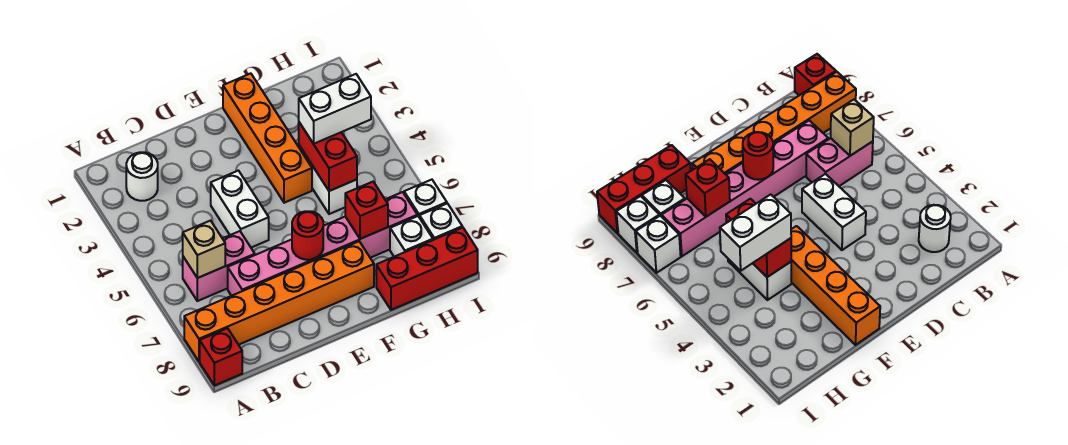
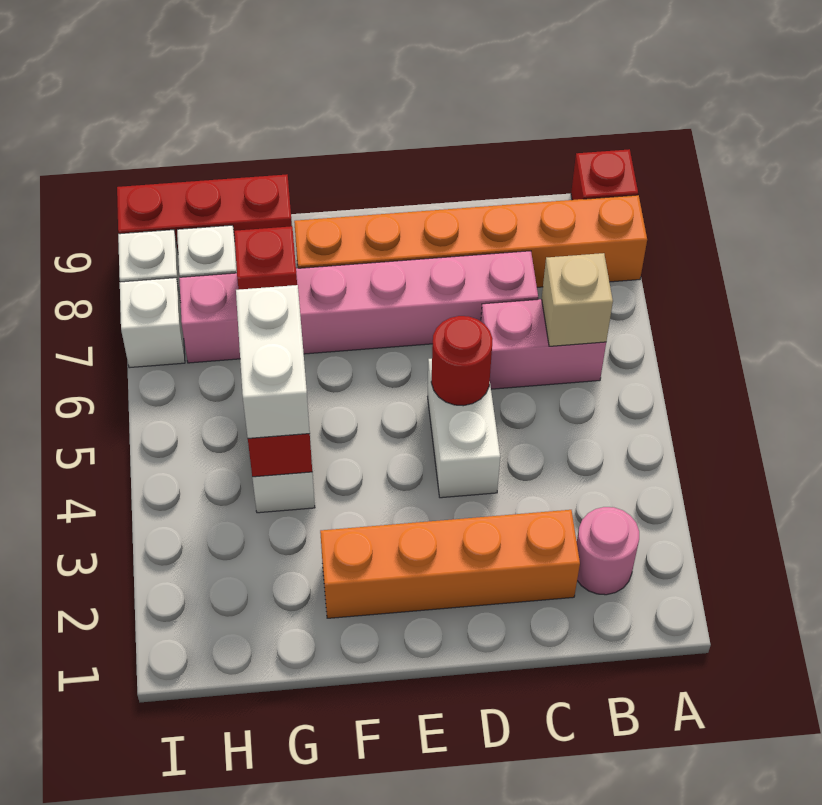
white 1x1 round brick [126,152,158,201] -> pink 1x1 round brick [577,507,639,595]
red 1x1 round brick [292,211,323,260] -> red 1x1 round brick moved to [431,316,493,406]
orange 1x4 brick [223,73,312,203] -> orange 1x4 brick turned to [320,510,580,618]
white 1x2 brick [299,74,371,144] -> white 1x2 brick turned to [236,285,310,438]

